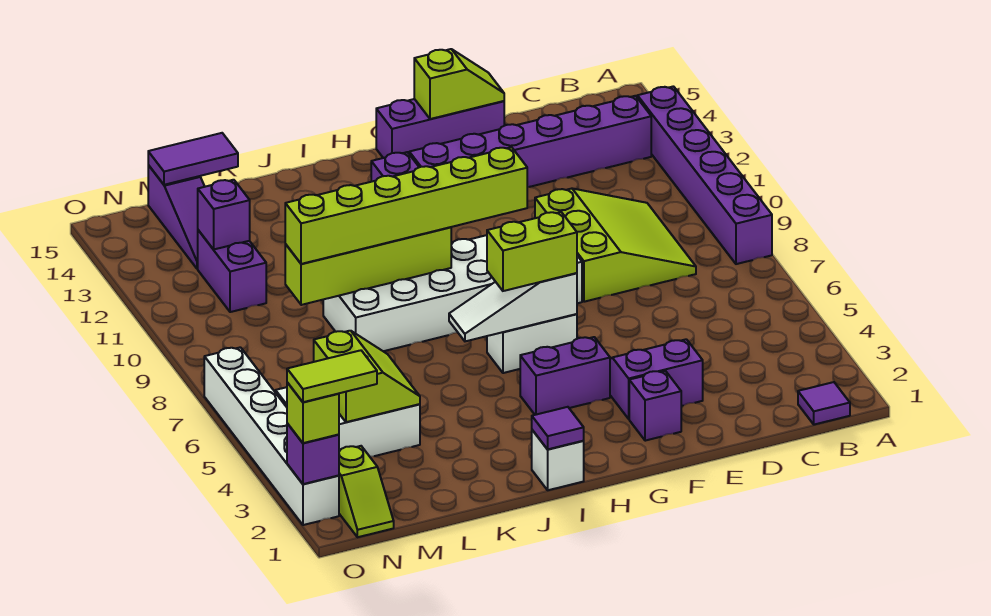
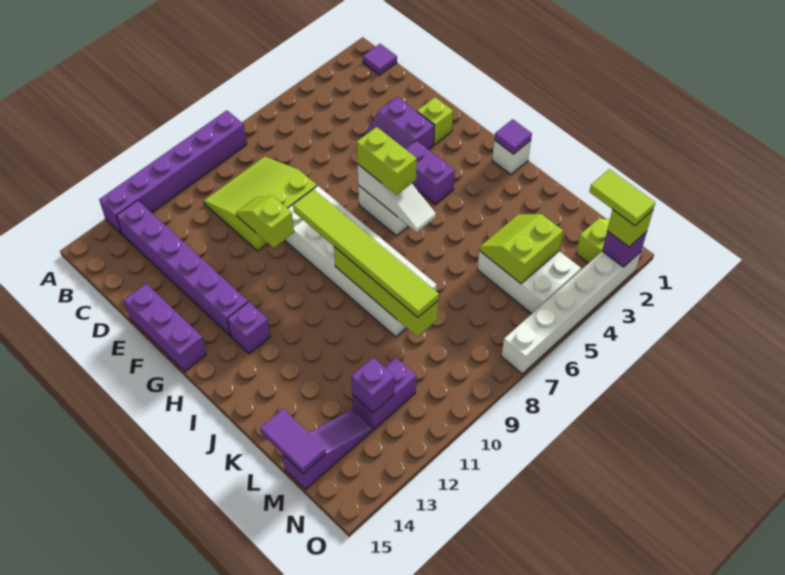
lime 1x2 slope [414,49,504,119] -> lime 1x2 slope moved to [236,196,294,248]
purple 1x1 brick [629,371,681,441] -> lime 1x1 brick [417,97,453,145]
lime 1x6 brick [285,147,527,264] -> lime 1x6 tile [293,190,439,317]

